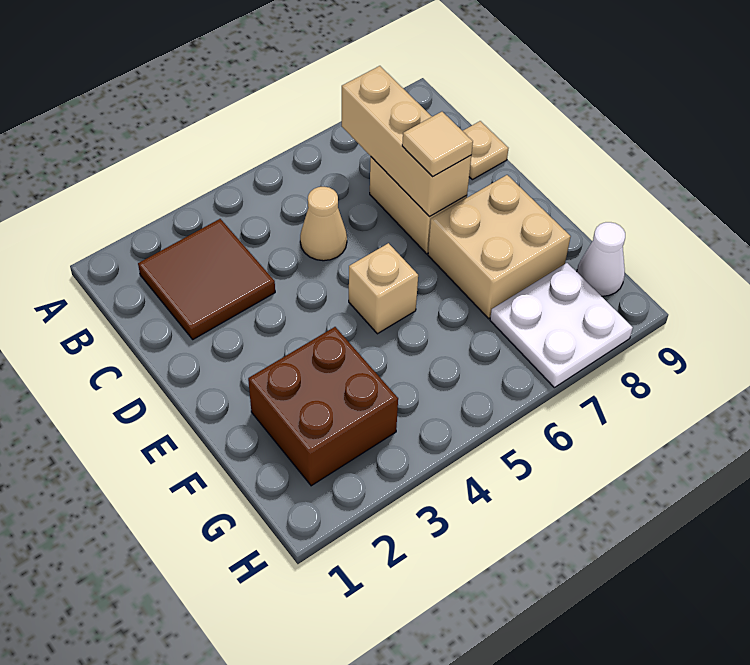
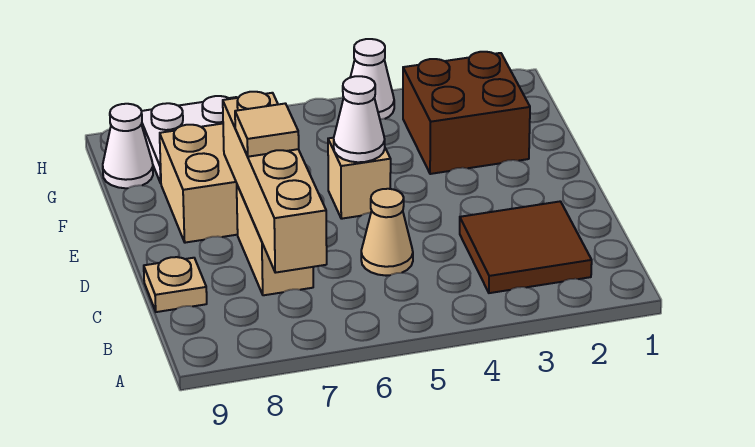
tan 1x3 brick [342,66,471,216] -> tan 1x4 brick [223,92,327,273]
none -> white 1x1 cone [334,76,385,162]
none -> white 1x1 cone [350,39,394,119]

